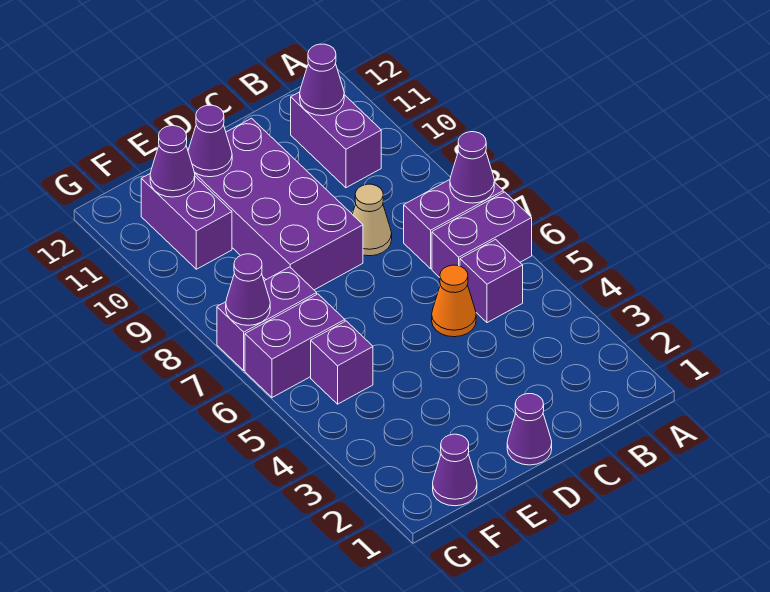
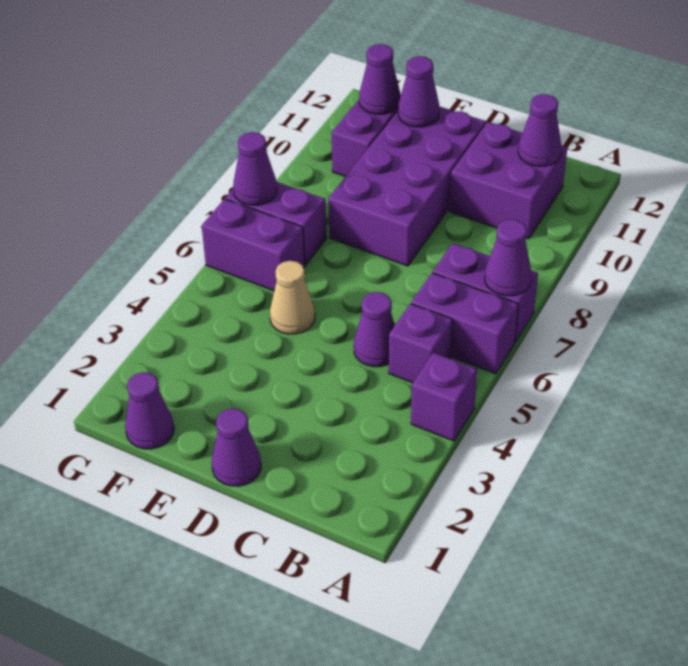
purple 1x2 brick [291,92,381,188] -> purple 2x2 brick [449,122,567,239]
orange 1x1 cone [432,265,476,337] -> purple 1x1 cone [354,292,395,367]
tan 1x1 cone [352,184,392,256] -> tan 1x1 cone moved to [270,261,315,334]
purple 1x1 brick [311,321,373,404] -> purple 1x1 brick moved to [411,353,477,441]

